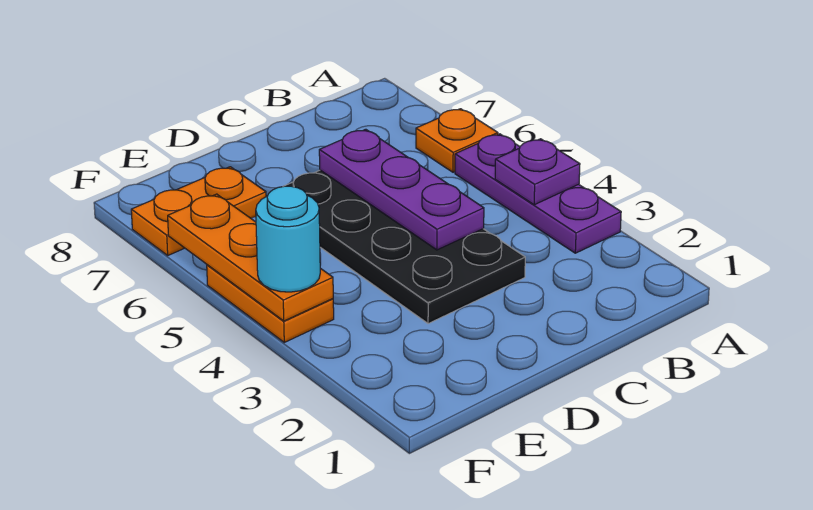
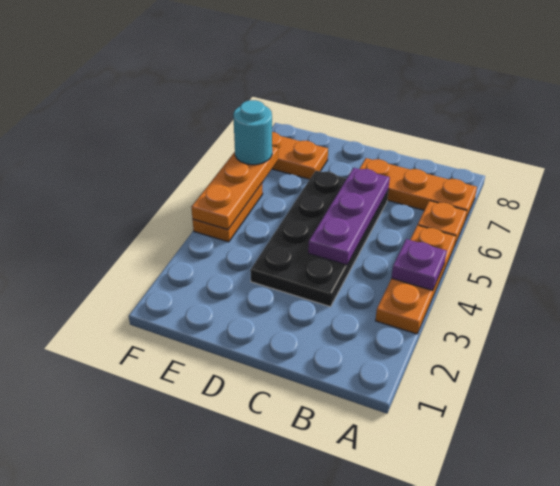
purple 1x3 plate [455,134,621,253] -> orange 1x3 plate [375,225,456,334]
none -> orange 1x3 plate [359,158,477,220]
cyan 1x1 round brick [256,186,320,292] -> cyan 1x1 round brick moved to [233,100,272,165]

